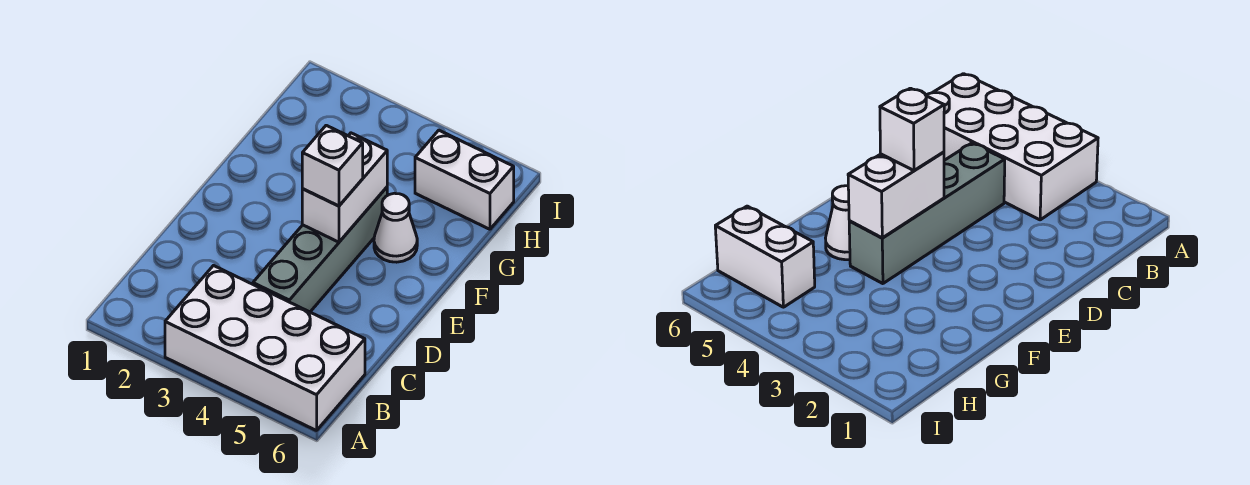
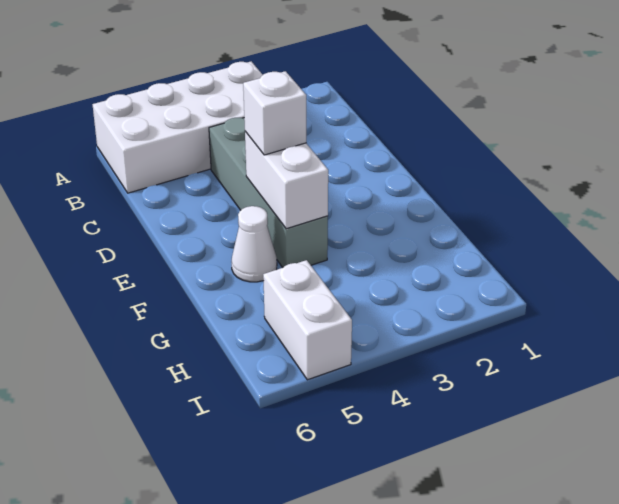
white 1x2 brick [415,130,514,229] -> white 1x2 brick turned to [263,260,352,380]

